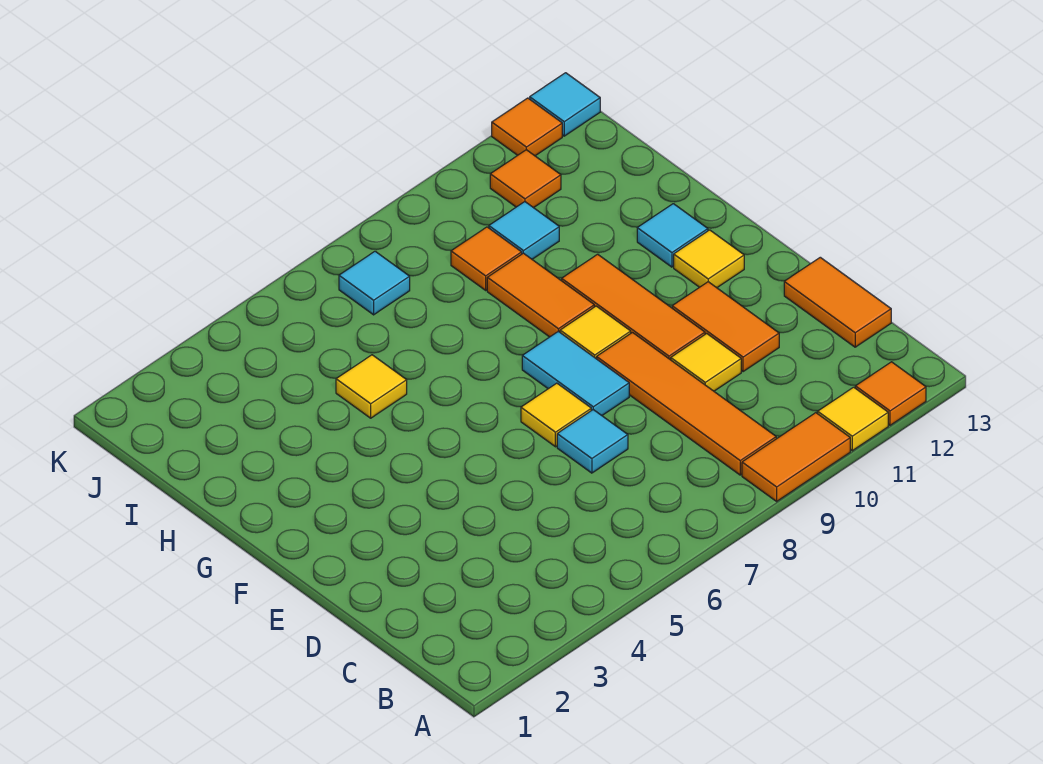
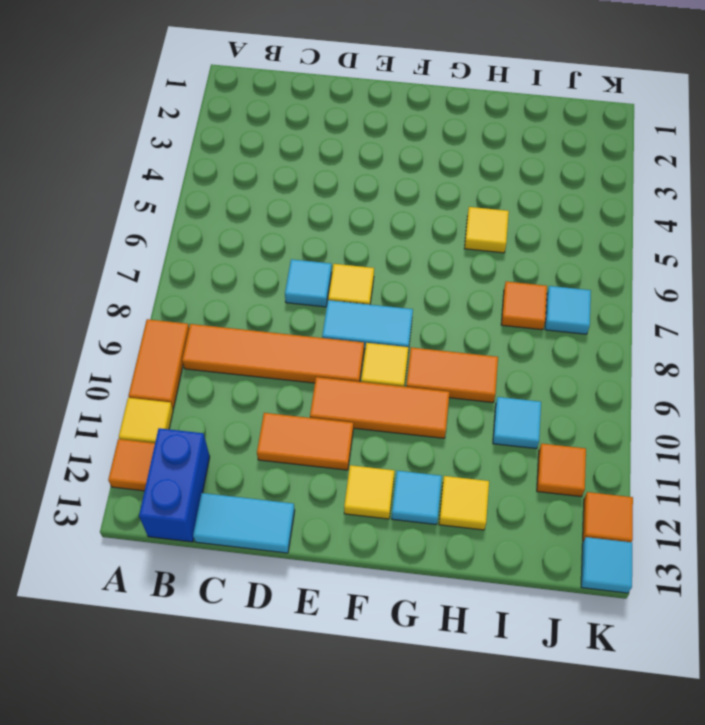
none -> blue 1x2 brick [139,428,210,542]
orange 1x2 tile [784,257,891,347] -> cyan 1x2 tile [193,493,295,553]
yellow 1x1 tile [671,333,741,391] -> yellow 1x1 tile moved to [439,476,489,530]
orange 1x1 tile [451,227,522,290] -> orange 1x1 tile moved to [501,281,547,330]

